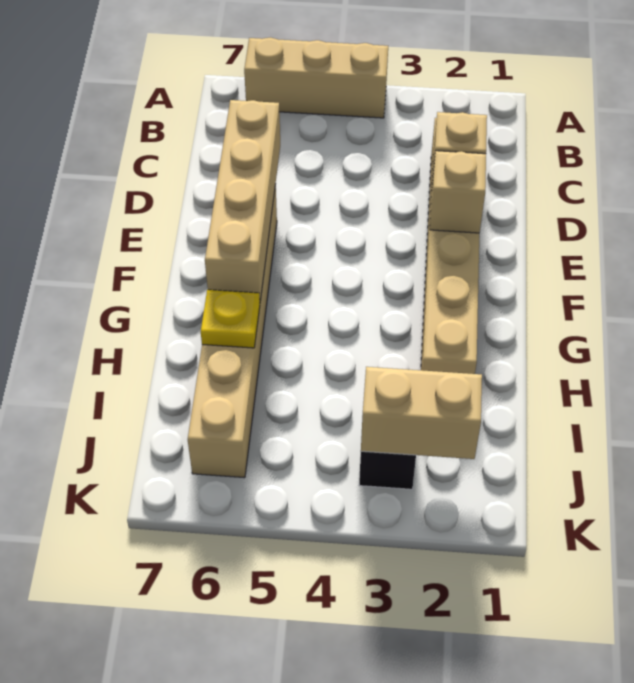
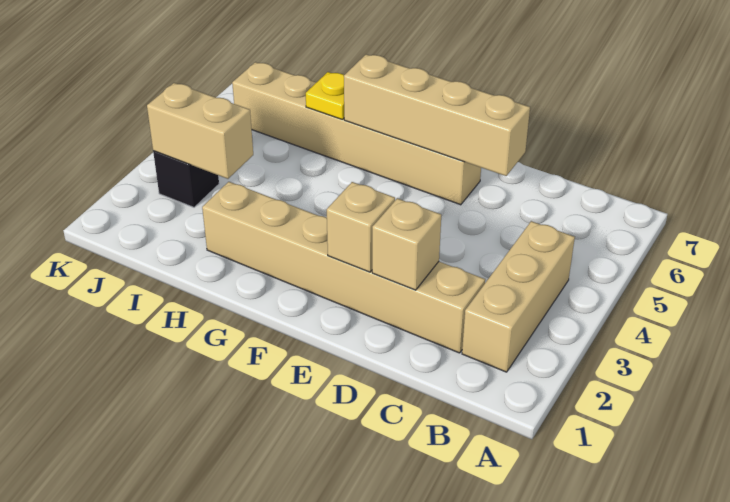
tan 1x3 brick [244,38,388,118] -> tan 1x3 brick moved to [462,221,575,372]
tan 1x2 brick [361,367,482,459] -> tan 1x2 brick turned to [147,83,253,179]

